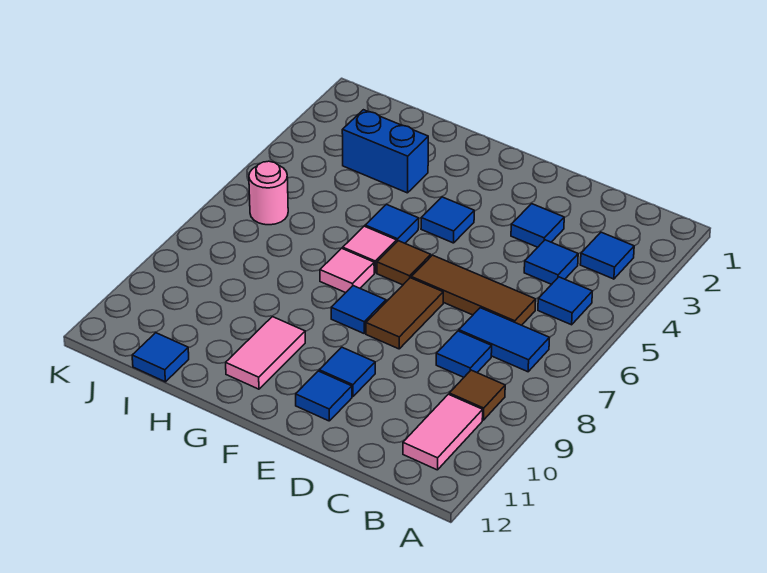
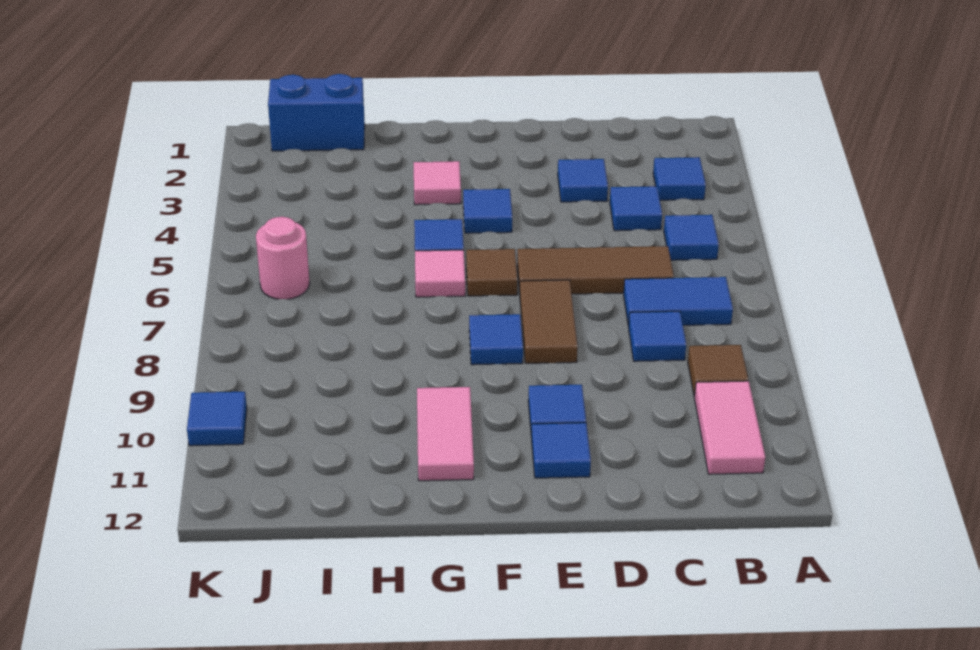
pink 1x1 tile [320,248,374,293] -> pink 1x1 tile moved to [414,161,461,205]
blue 1x2 brick [342,110,428,193] -> blue 1x2 brick moved to [268,74,365,151]
blue 1x1 tile [132,333,189,382] -> blue 1x1 tile moved to [187,392,247,446]

